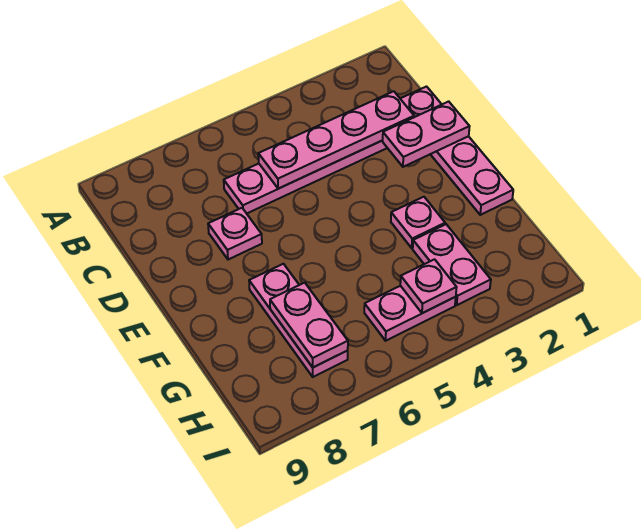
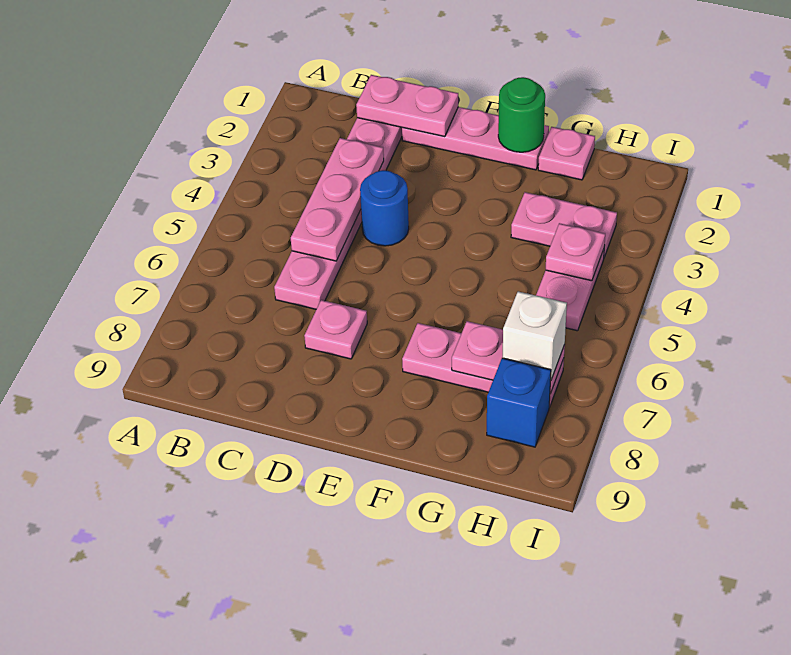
pink 1x4 plate [258,91,414,189] -> pink 1x3 plate [291,138,384,261]
pink 1x2 plate [382,101,470,167] -> pink 1x2 plate turned to [356,75,458,137]
none -> blue 1x1 round brick [360,170,409,246]
none -> green 1x1 round brick [498,77,545,152]
pink 1x1 plate [391,197,445,248] -> pink 1x1 plate moved to [538,127,595,180]
none -> white 1x1 brick [503,291,567,381]
none -> blue 1x1 brick [487,358,551,447]

